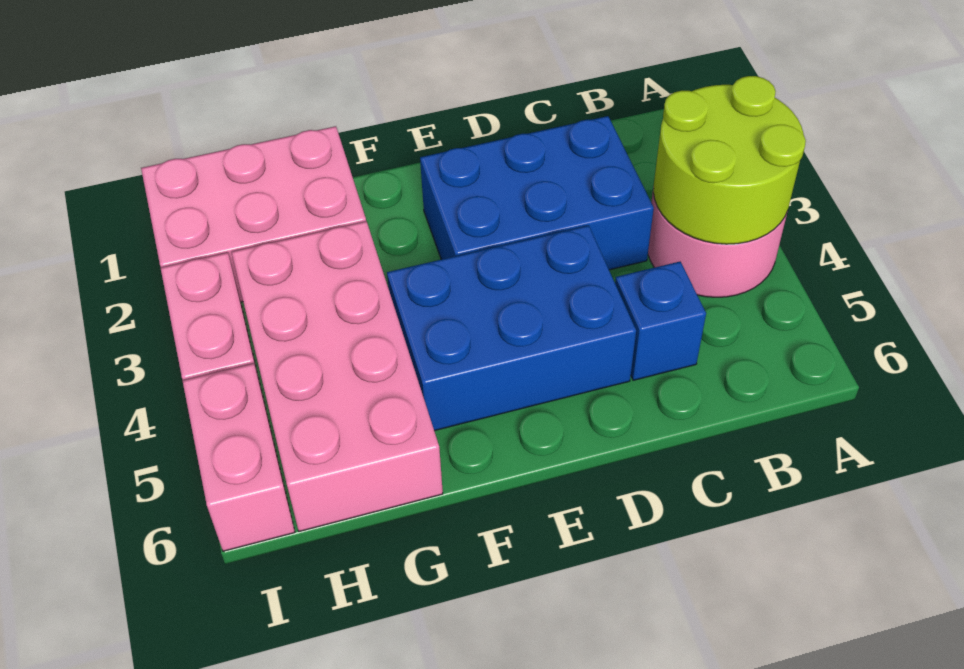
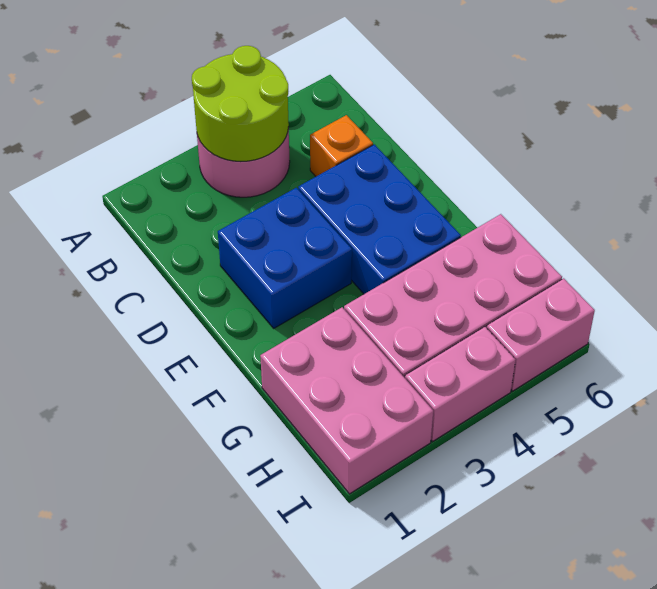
blue 2x3 brick [420,116,654,270] -> blue 2x2 brick [218,188,352,328]
blue 1x1 brick [615,262,706,380] -> orange 1x1 brick [310,115,373,176]

